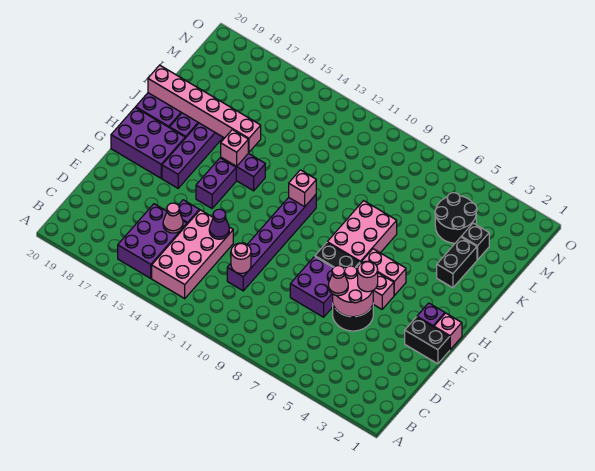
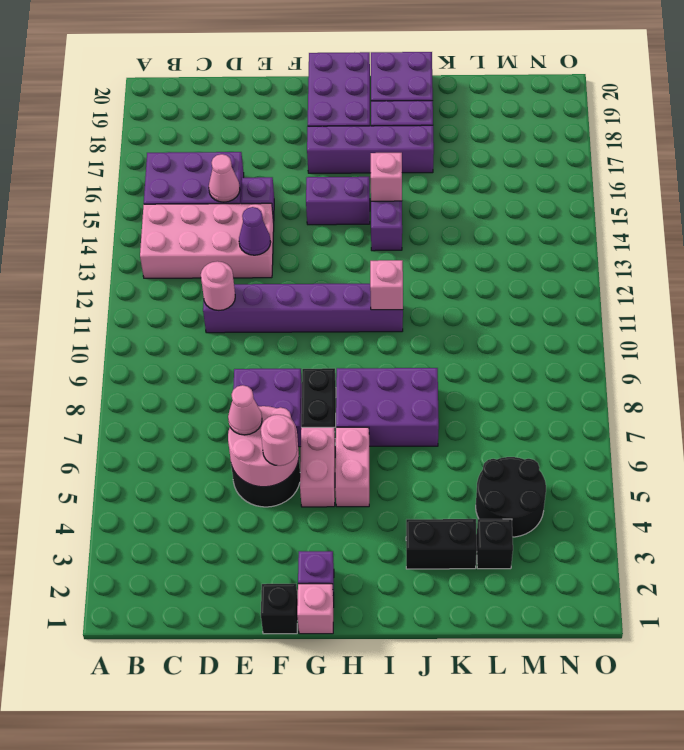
black 1x2 brick [405,317,450,364] -> black 1x1 brick [261,583,298,634]
pink 2x3 brick [327,201,397,263] -> purple 2x3 brick [336,368,439,446]
pink 1x6 brick [148,65,261,152] -> none

